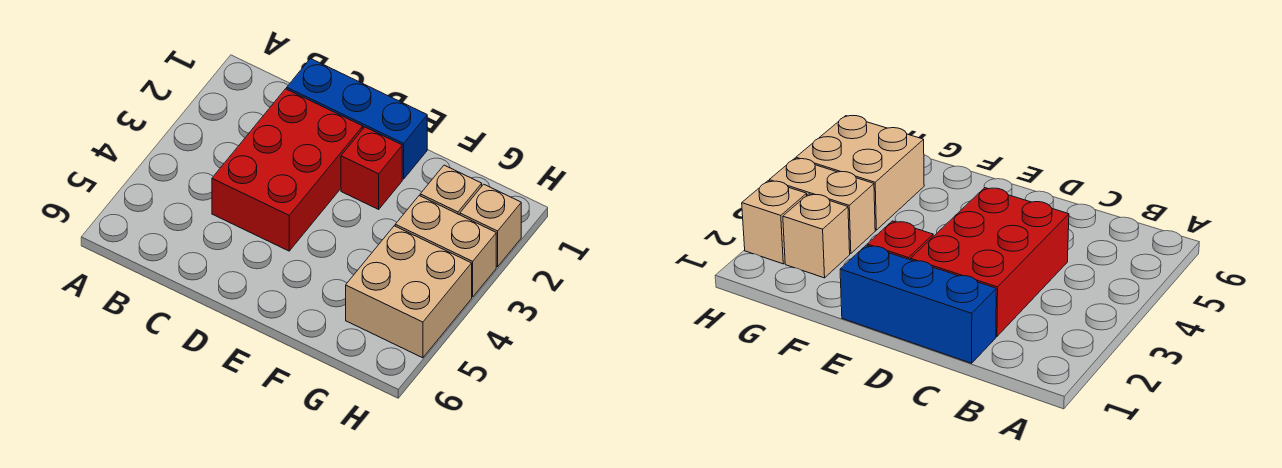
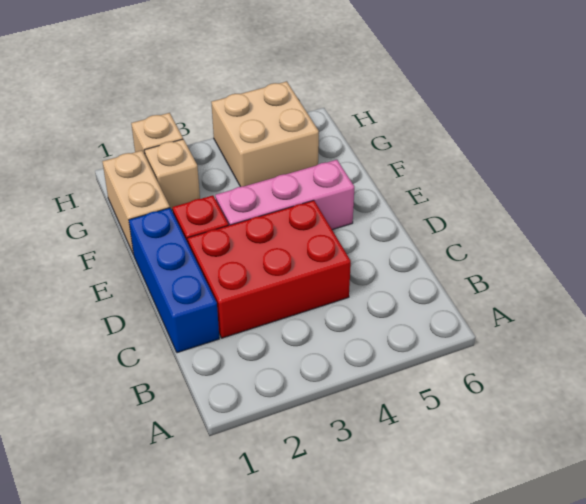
none -> pink 1x3 brick [215,160,354,230]
tan 1x2 brick [395,196,496,297] -> tan 1x2 brick moved to [102,150,170,255]

